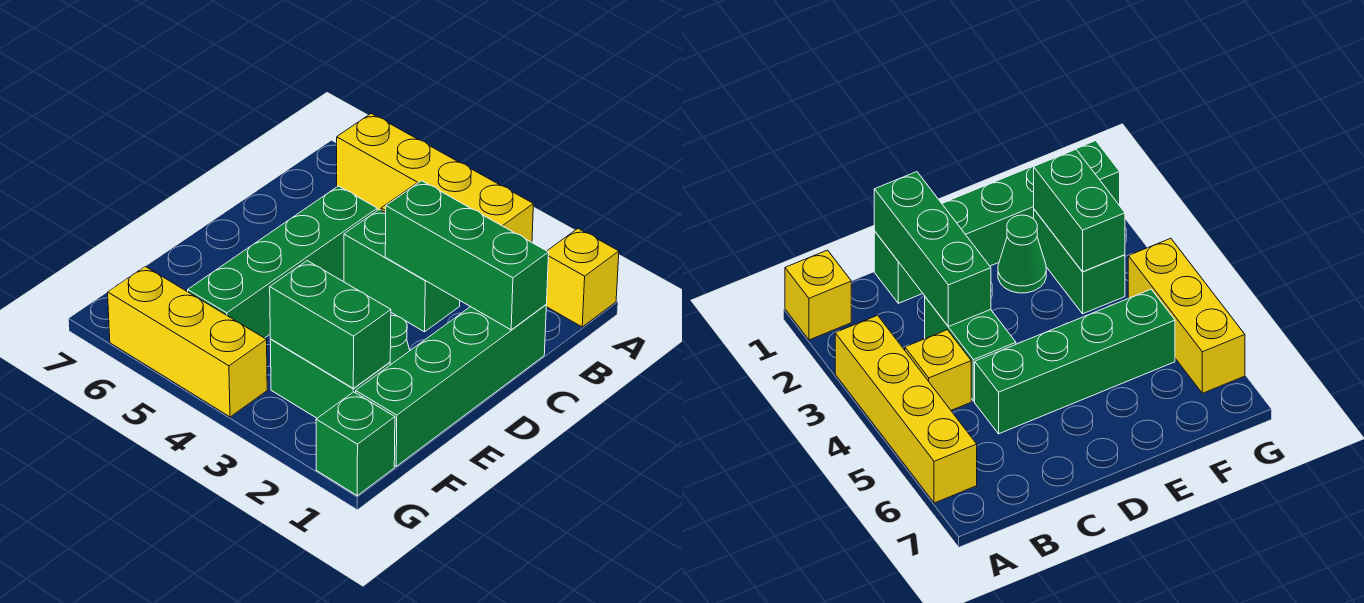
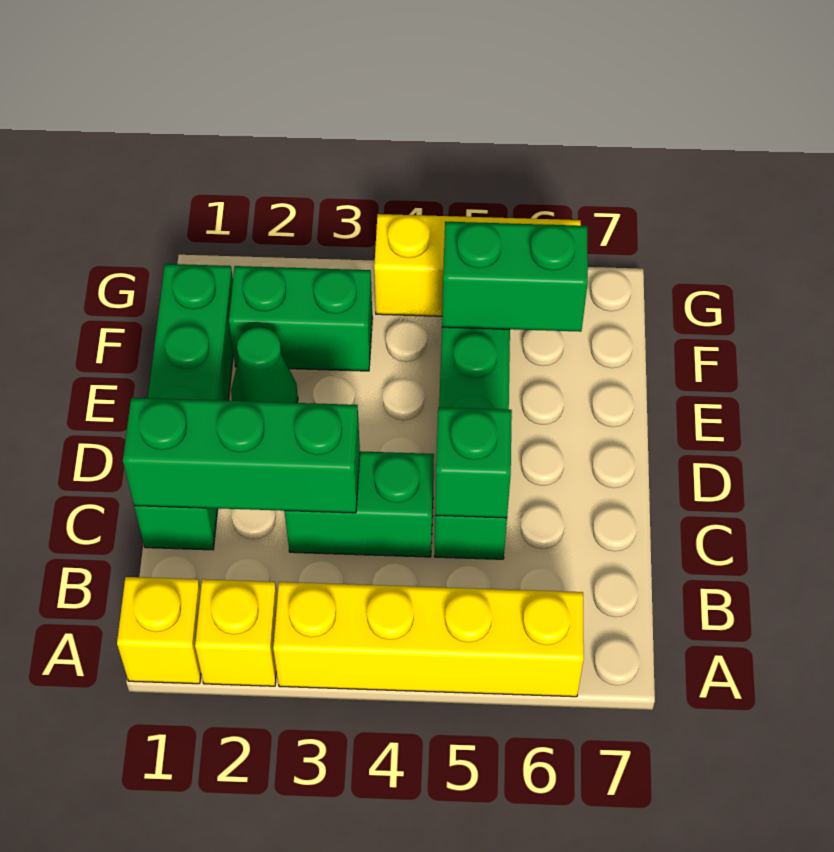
yellow 1x1 brick [905,330,971,410] -> yellow 1x1 brick moved to [195,579,277,686]
green 1x2 brick [270,261,391,388] -> green 1x2 brick moved to [442,222,588,332]
green 1x1 brick [316,392,395,495] -> green 1x1 brick moved to [435,407,512,518]

